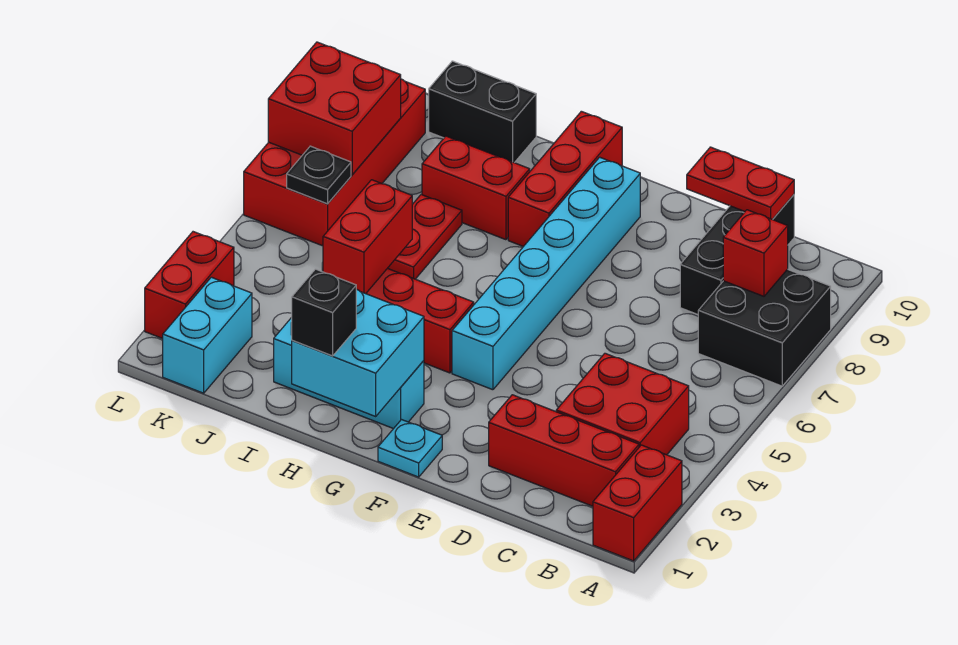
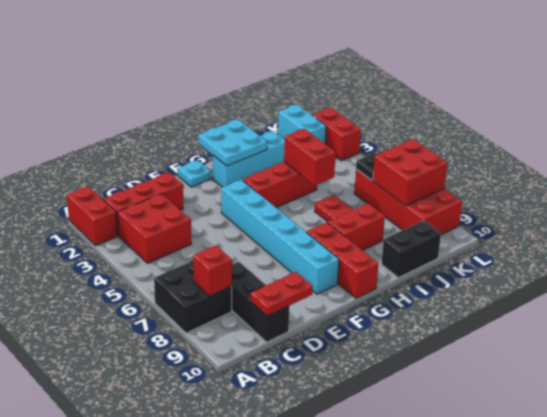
cyan 2x2 brick [292,289,424,416] -> cyan 2x2 plate [198,119,267,166]
black 1x1 brick [291,269,356,356] -> none

